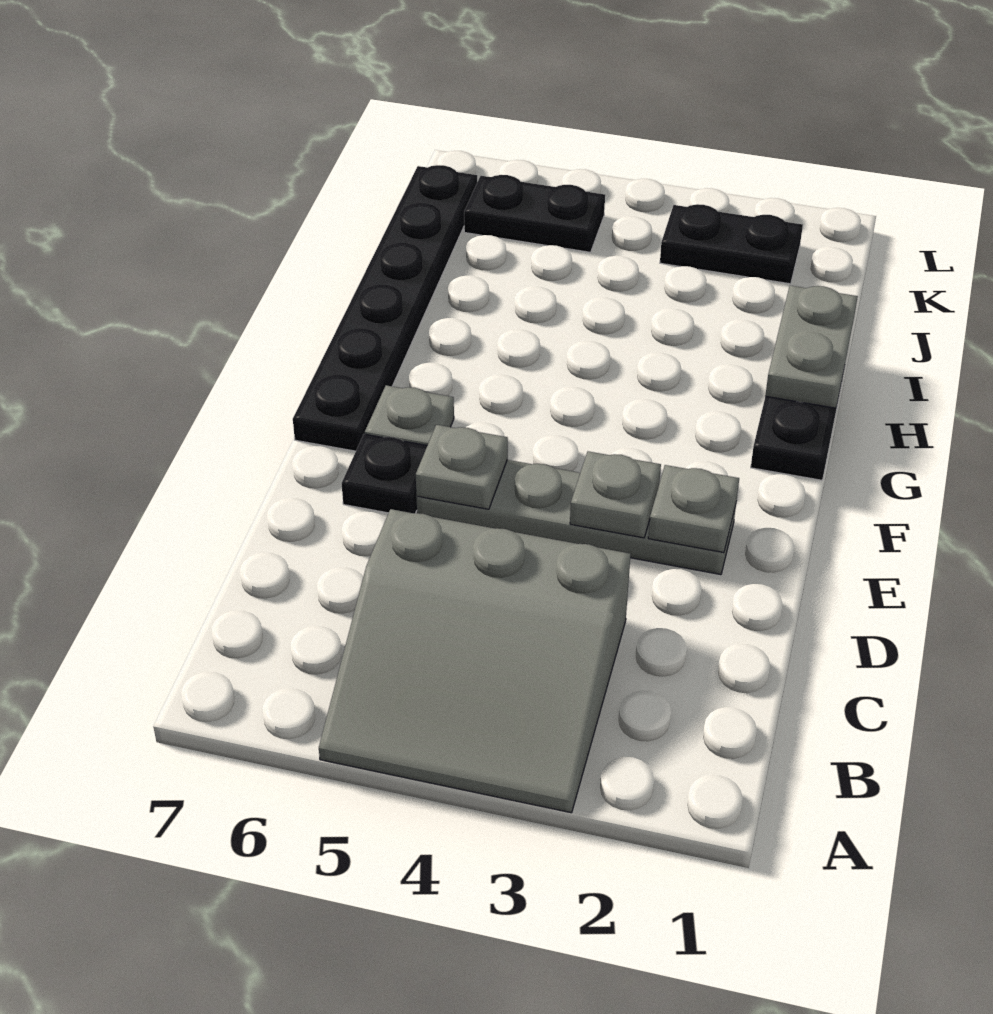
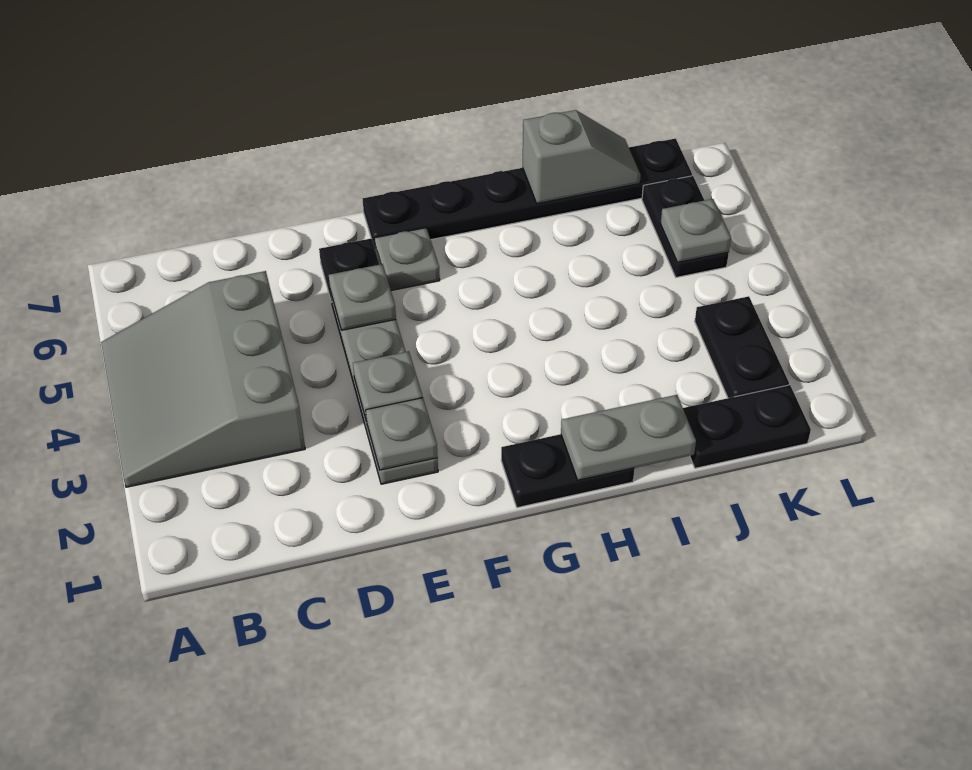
none -> grey 1x2 slope [523,110,641,204]
none -> black 1x2 plate [683,385,811,468]
none -> grey 1x1 plate [661,199,731,262]

